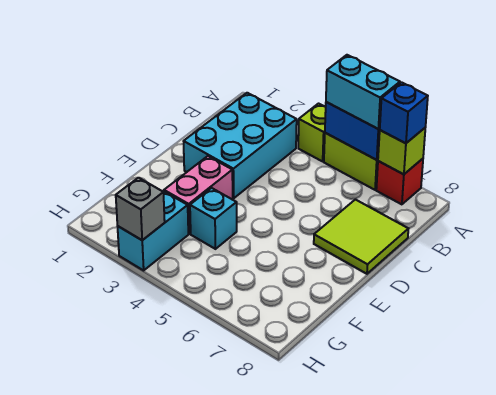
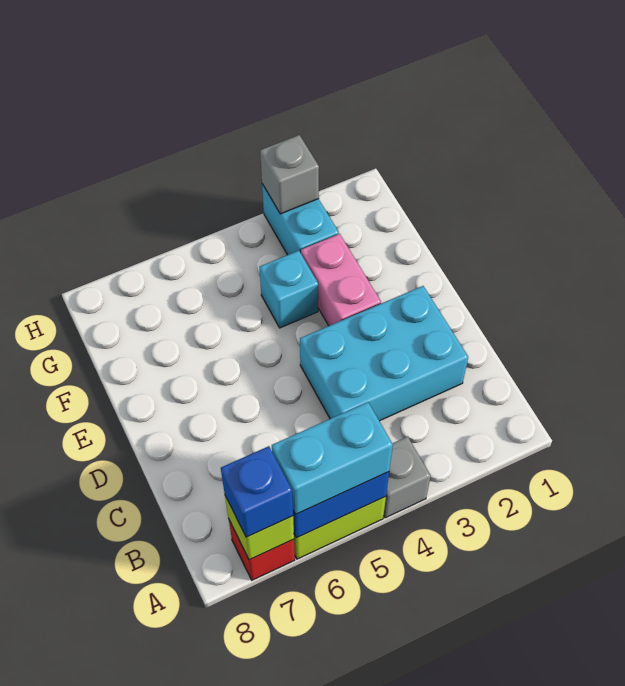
lime 1x1 brick [298,104,326,161] -> grey 1x1 brick [384,437,431,518]
cyan 2x3 brick [184,93,297,198] -> cyan 2x3 brick turned to [300,286,468,421]
lime 2x2 tile [314,200,408,274] -> none

